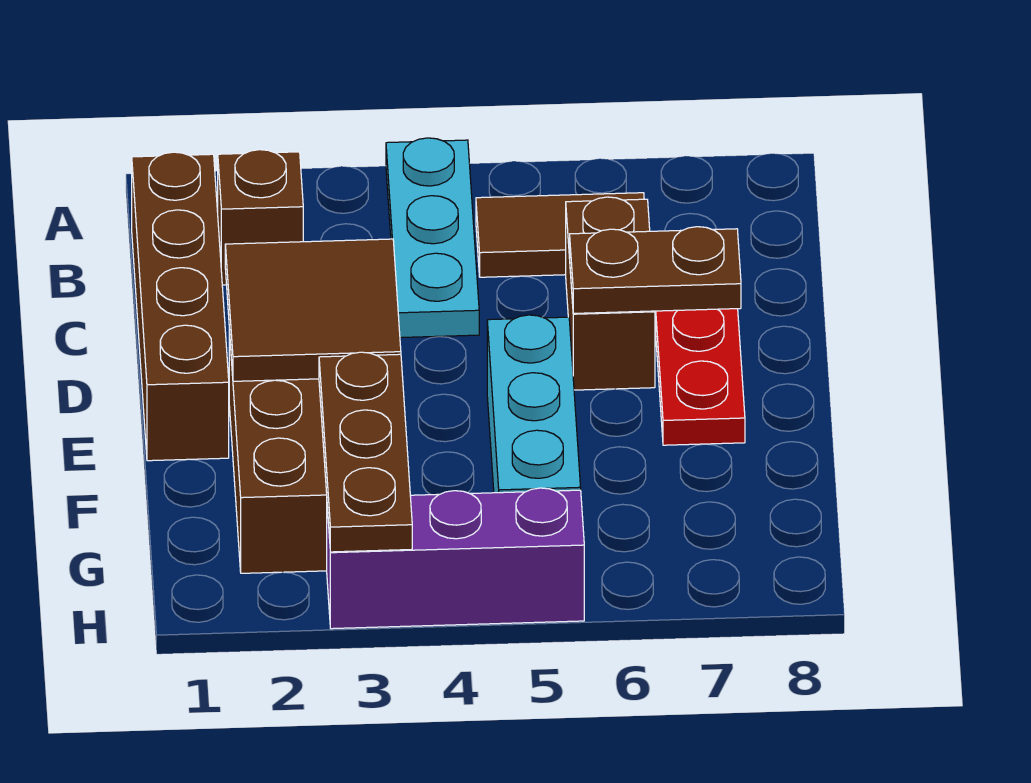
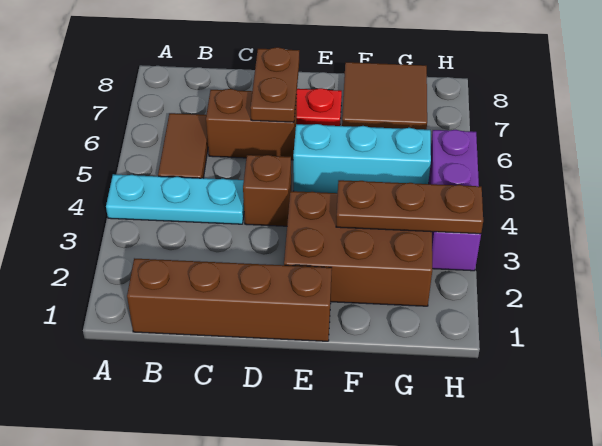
brown 1x1 brick [218,150,303,285] -> brown 1x1 brick moved to [243,155,291,226]
brown 2x2 tile [225,239,401,381] -> brown 2x2 tile moved to [342,62,427,130]

